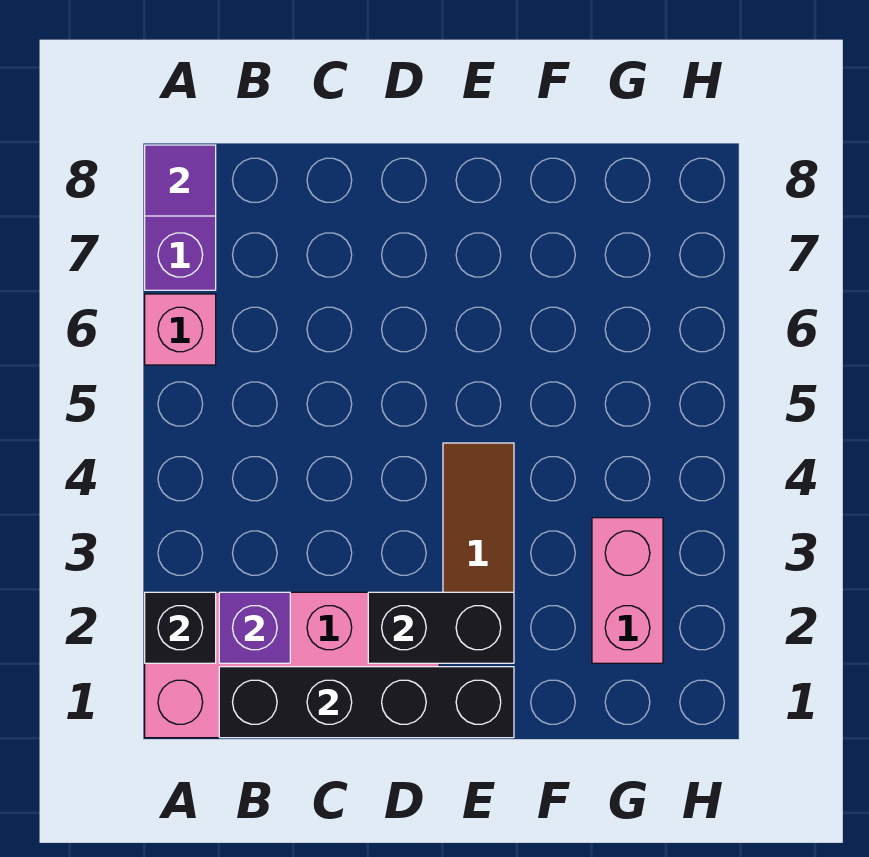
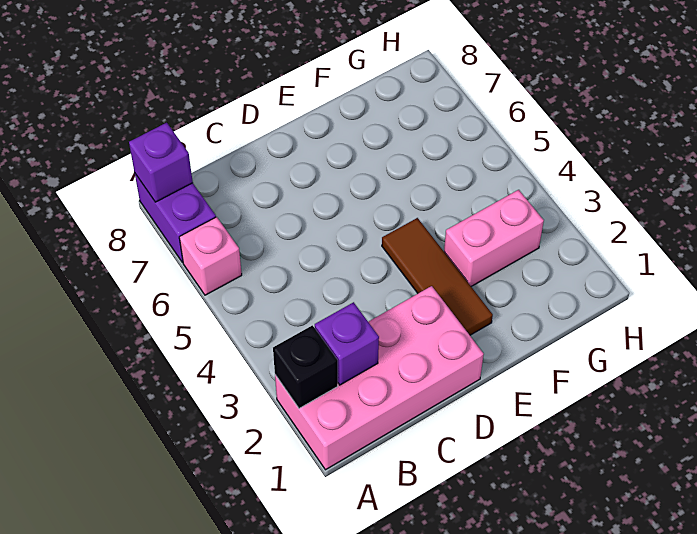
purple 1x1 tile [145,145,216,216] -> purple 1x1 brick [129,123,193,202]
black 1x4 brick [219,667,514,738] -> none
black 1x2 brick [368,592,514,663] -> none
pink 1x2 brick [592,518,663,663] -> pink 1x2 brick turned to [444,190,544,286]

